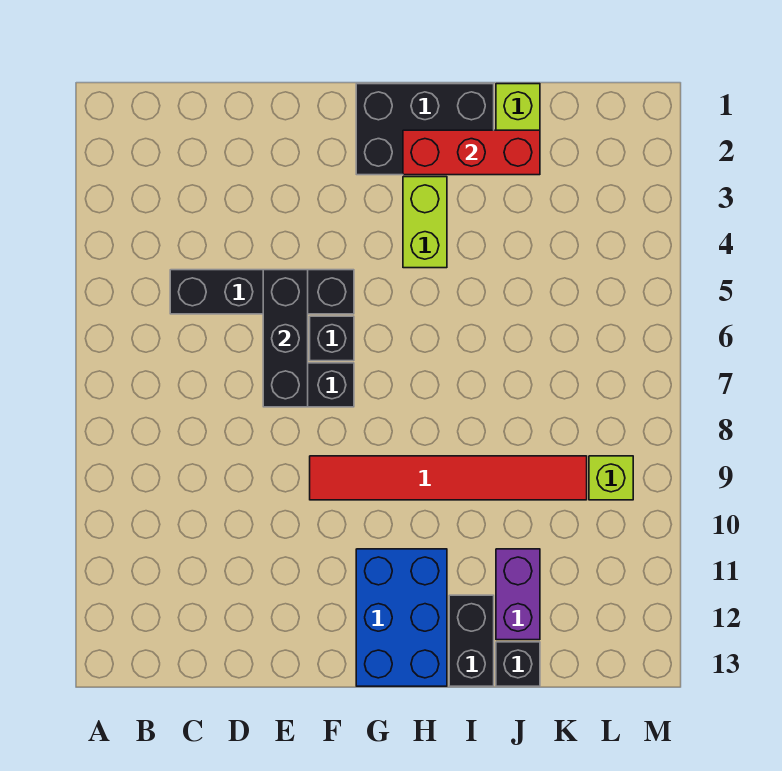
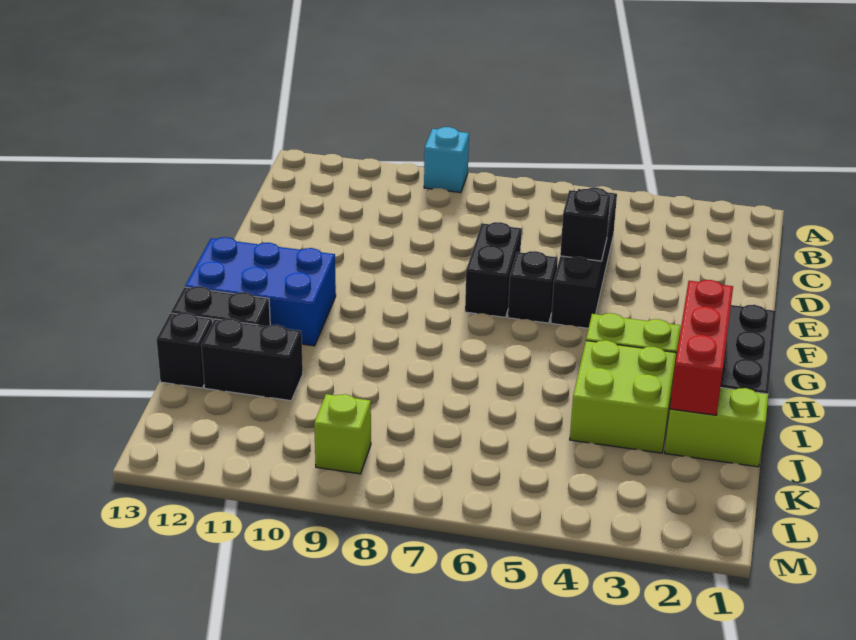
none -> cyan 1x1 brick [424,127,469,193]
black 1x3 brick [263,270,308,407] -> black 1x1 brick [560,189,610,261]
red 1x6 tile [310,456,587,500] -> none
none -> lime 2x2 brick [570,340,676,453]
purple 1x2 brick [496,549,540,640] -> black 1x2 brick [201,319,303,401]

